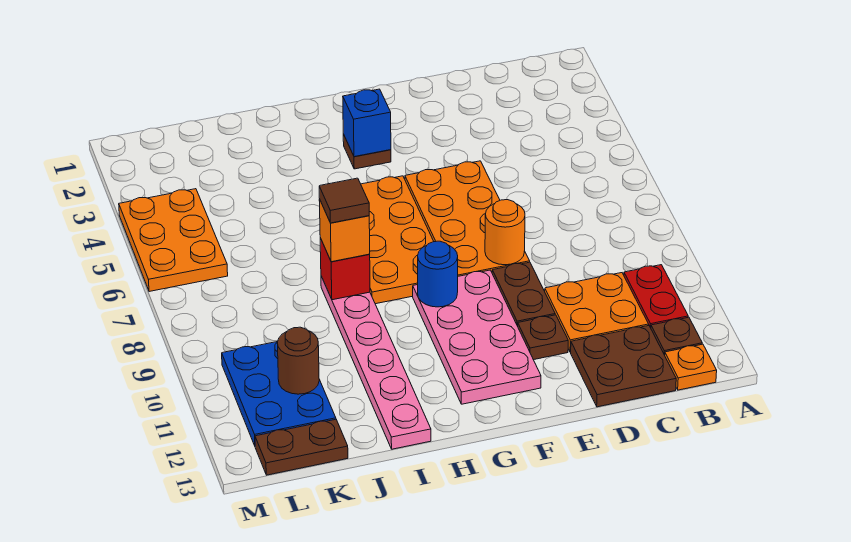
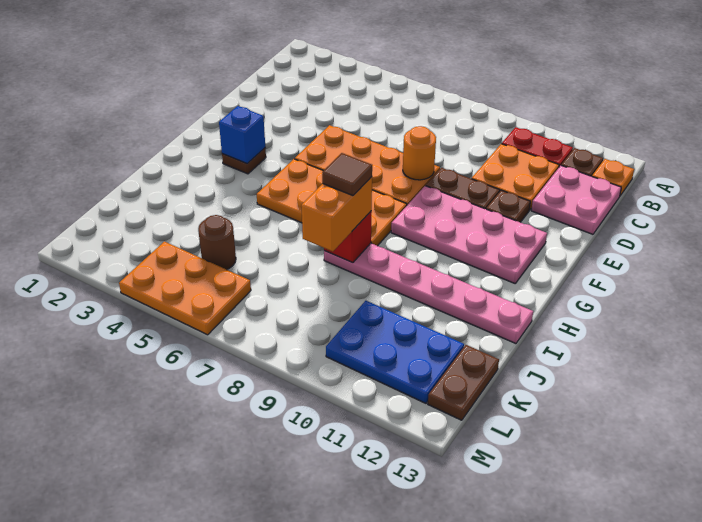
brown 2x2 plate [571,326,676,407] -> pink 2x2 plate [531,166,621,234]
blue 1x1 round brick [418,241,458,307] -> none
orange 1x1 brick [319,199,370,262] -> orange 1x2 brick [301,177,372,252]
brown 1x1 round brick [277,327,319,394] -> brown 1x1 round brick moved to [198,215,236,270]

